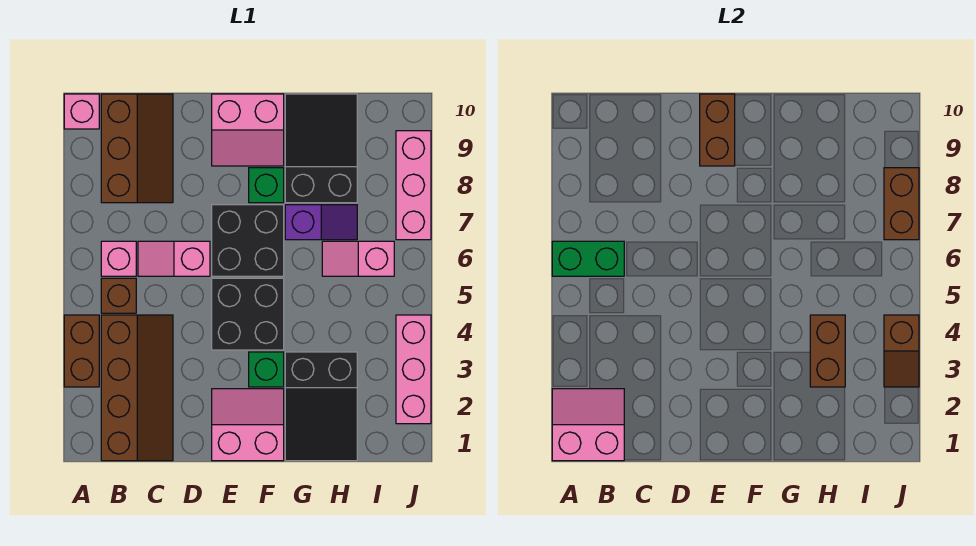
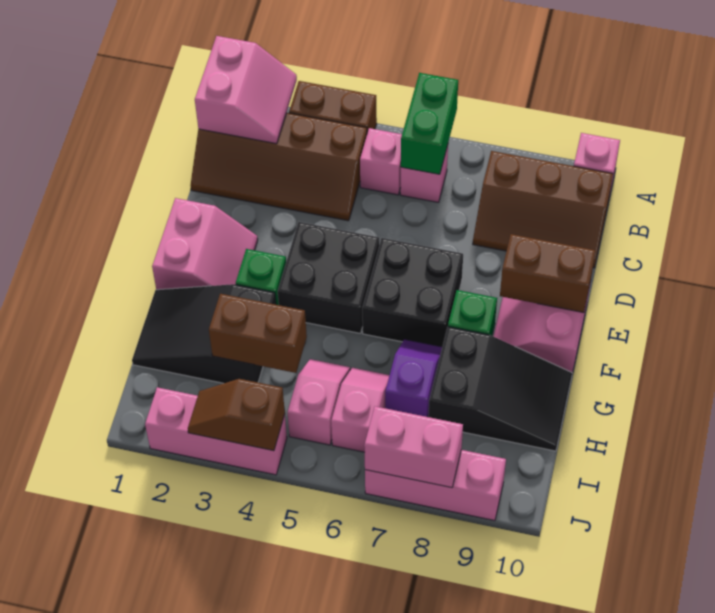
brown 1x1 brick [101,278,136,313] -> pink 1x1 brick [360,128,402,195]
pink 1x2 slope [138,241,210,276] -> pink 1x2 slope moved to [287,359,350,445]
purple 1x2 slope [285,205,357,240] -> purple 1x2 slope turned to [385,339,442,417]
brown 1x2 brick [884,168,919,240] -> pink 1x2 brick [364,406,463,488]

